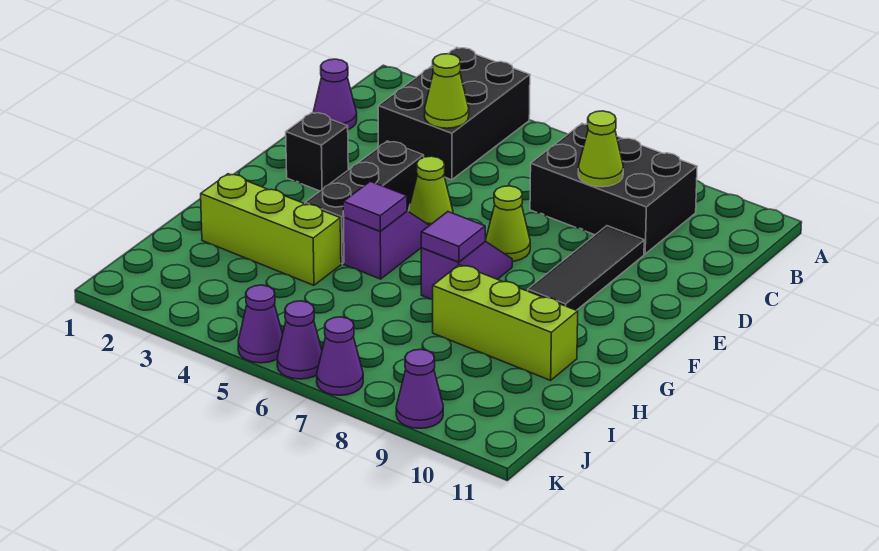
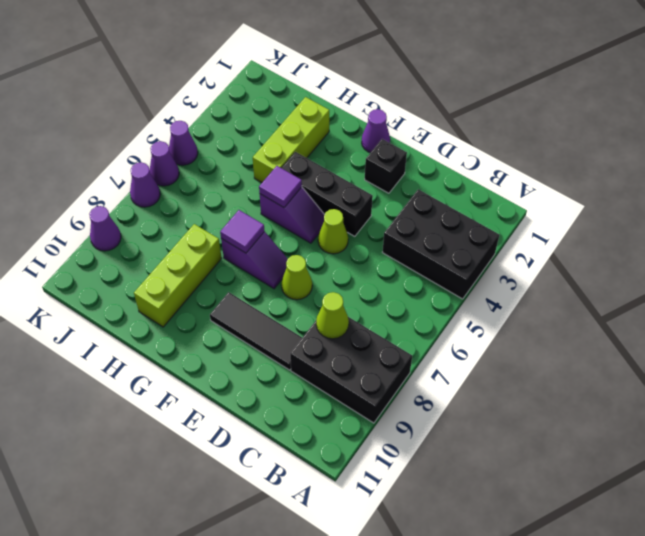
black 2x3 brick [530,123,697,254] -> black 2x3 brick turned to [290,317,412,423]
purple 1x1 cone [313,59,357,130] -> purple 1x1 cone moved to [362,109,390,153]
lime 1x1 cone [425,54,469,128] -> none

